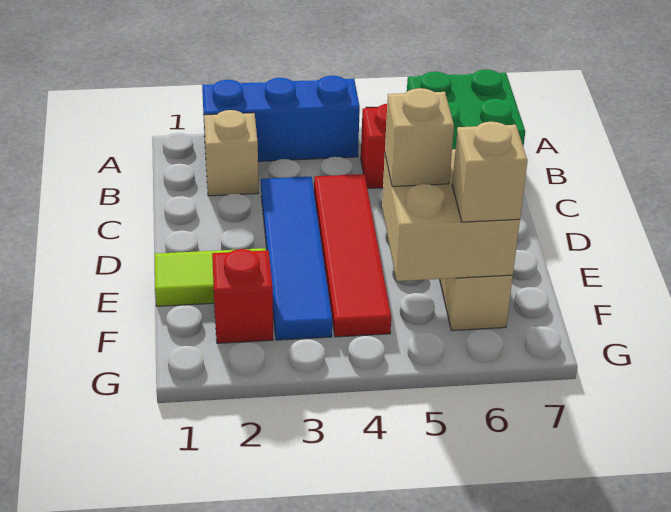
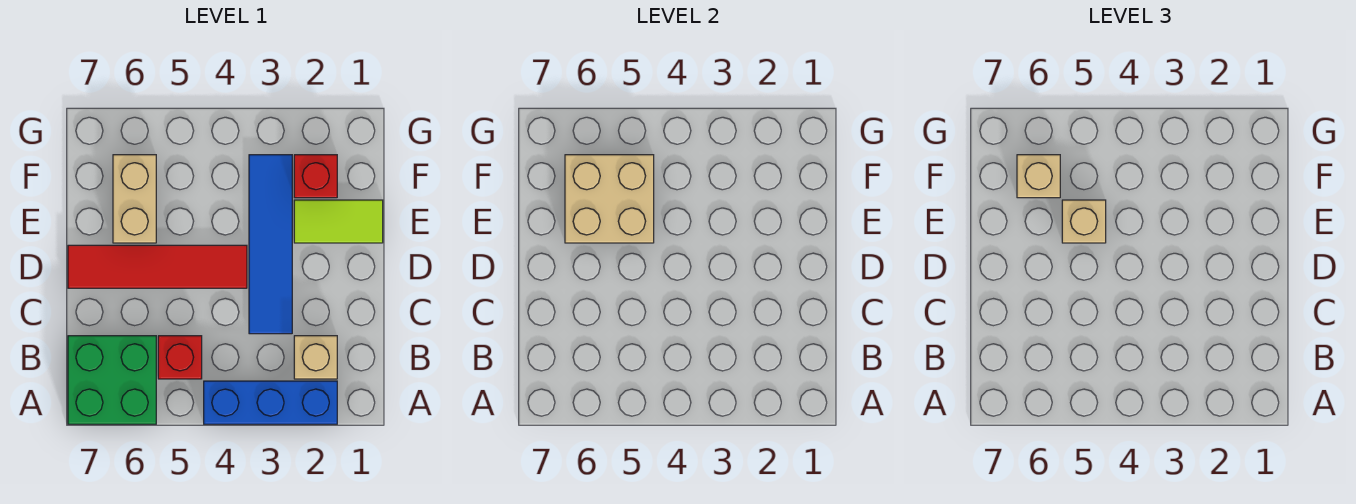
red 1x4 tile [314,174,391,337] -> red 1x4 tile turned to [68,245,247,288]

